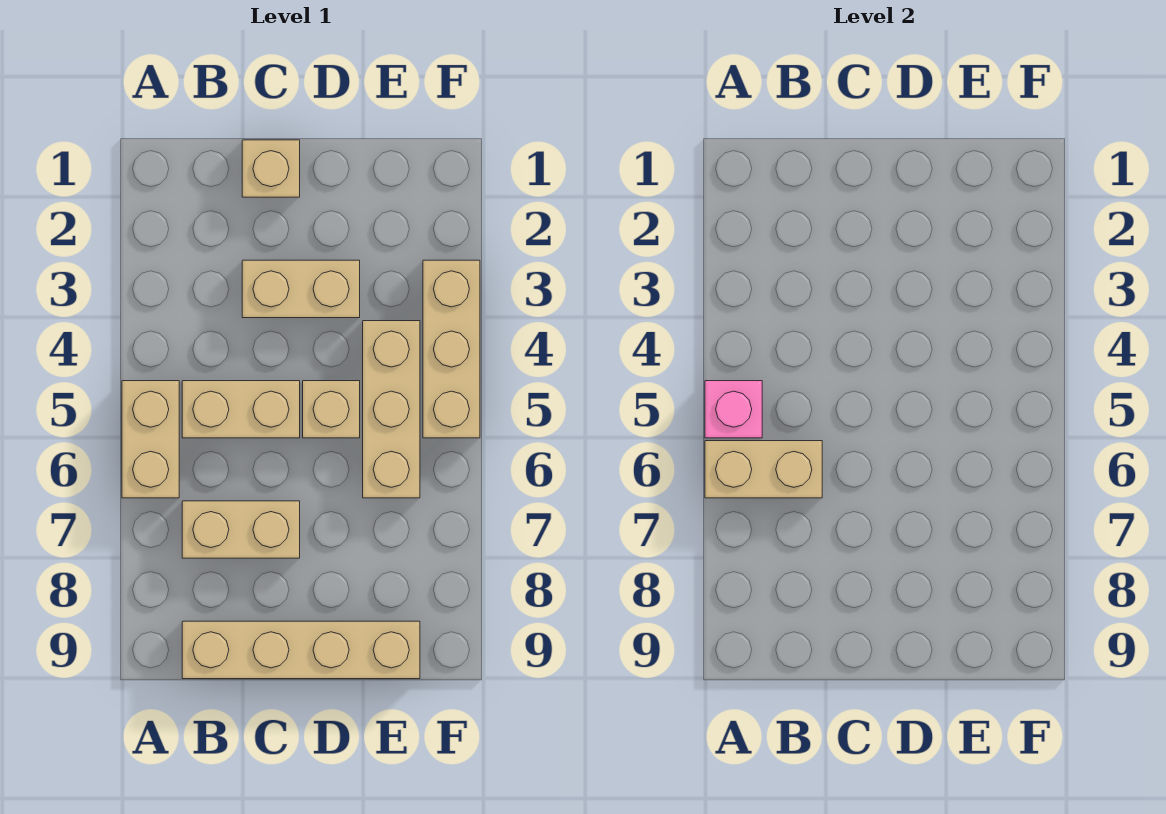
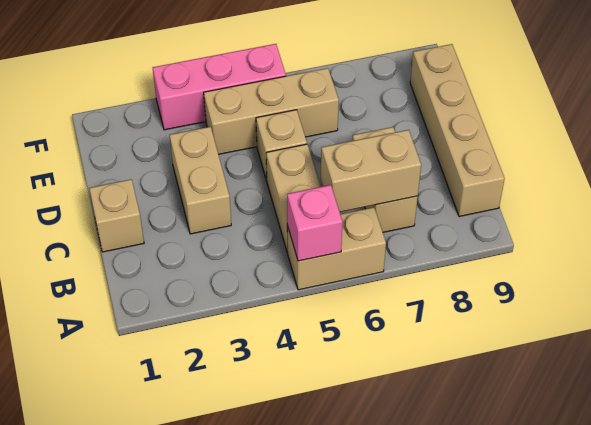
tan 1x2 brick [705,441,822,498] -> tan 1x2 brick turned to [321,130,421,212]
tan 1x3 brick [423,260,480,438] -> pink 1x3 brick [153,44,286,130]

